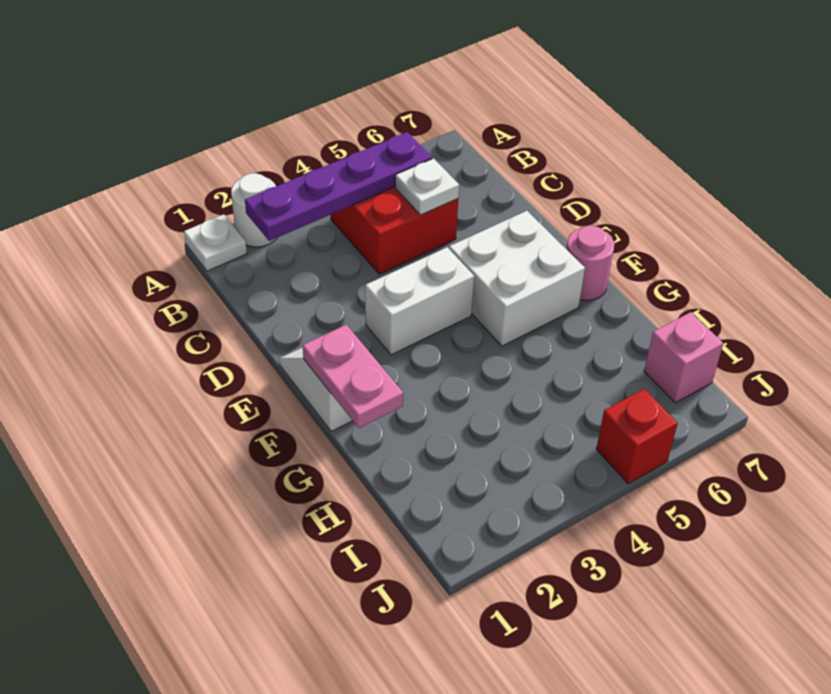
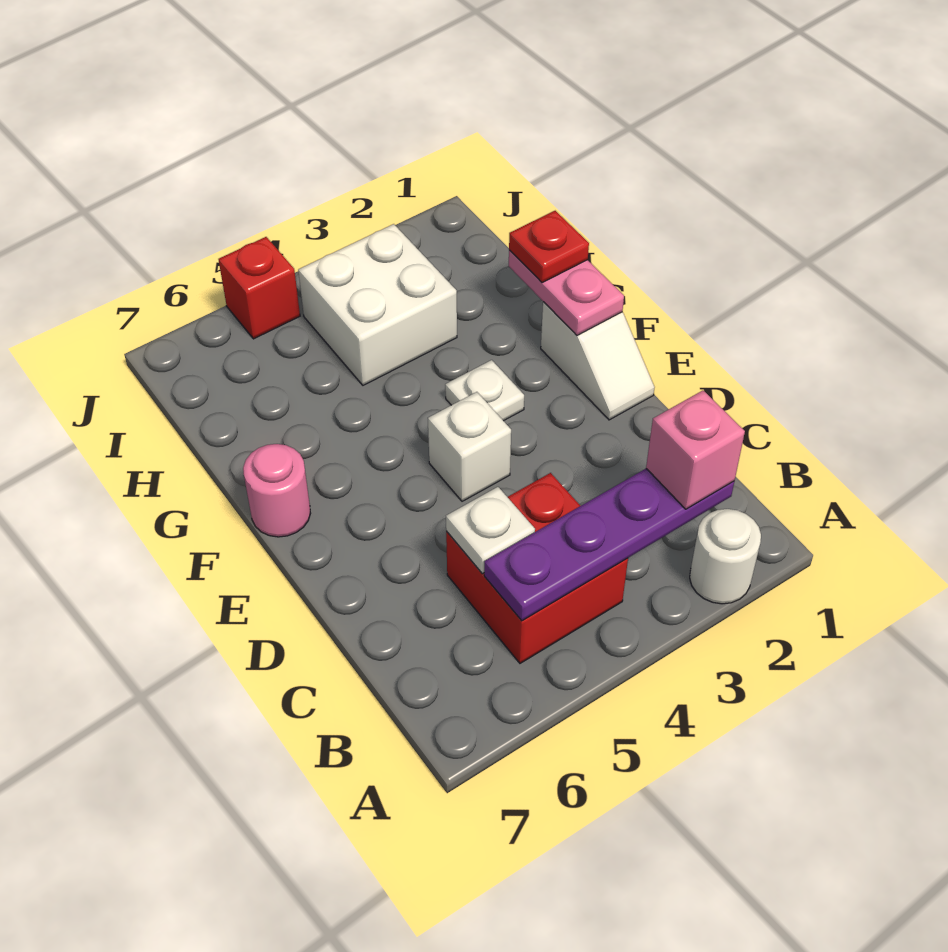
white 1x1 plate [184,215,247,271] -> white 1x1 plate moved to [445,360,524,421]
white 1x2 brick [365,247,474,355] -> white 1x1 brick [428,392,511,501]
white 2x2 brick [449,211,585,346] -> white 2x2 brick moved to [298,224,457,385]
none -> red 1x1 plate [509,211,589,283]
pink 1x1 brick [644,312,723,403] -> pink 1x1 brick moved to [646,391,745,509]

